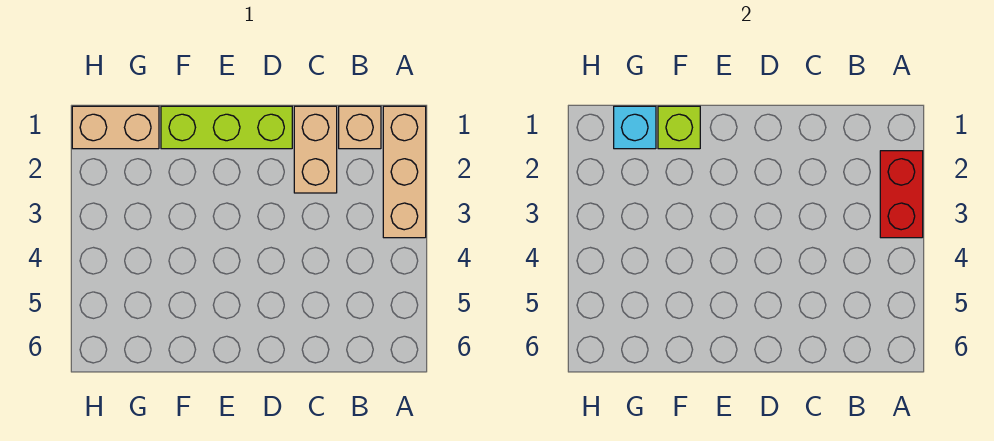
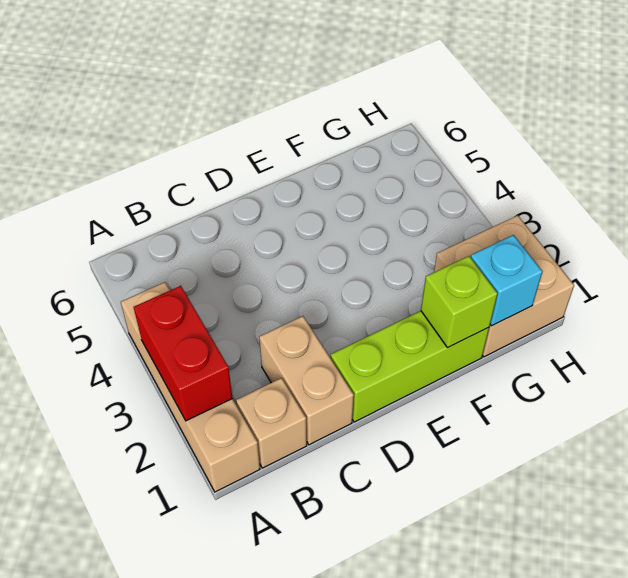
tan 1x3 brick [383,106,426,238] -> tan 1x4 brick [121,282,260,492]
tan 1x2 brick [72,106,159,149] -> tan 2x2 brick [434,216,574,357]

